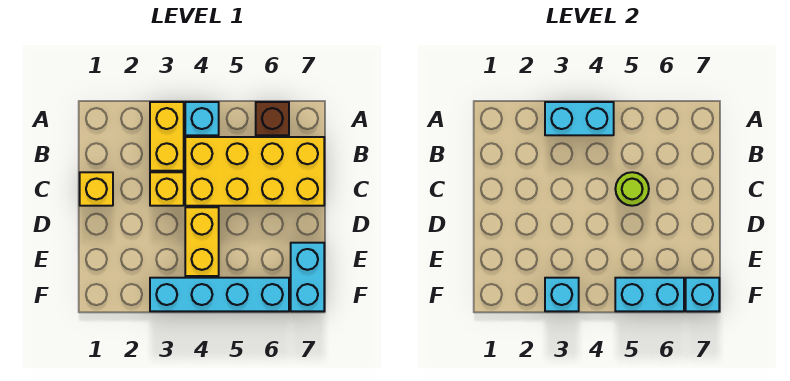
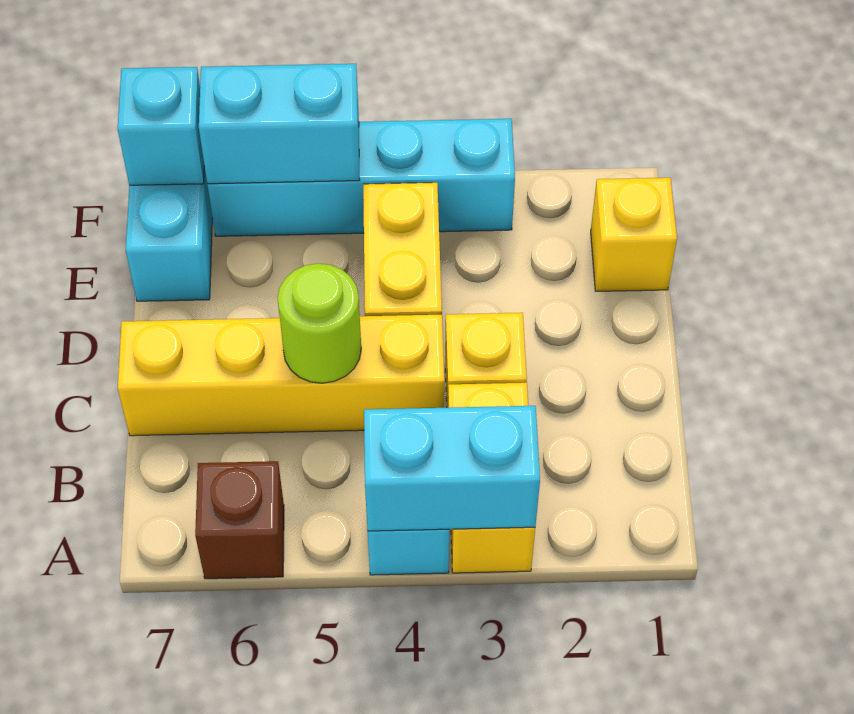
yellow 2x4 brick [185,137,324,206] -> yellow 1x4 brick [118,315,444,436]
yellow 1x1 brick [80,172,113,206] -> yellow 1x1 brick moved to [591,178,677,291]
cyan 1x1 brick [545,278,579,311] -> none

